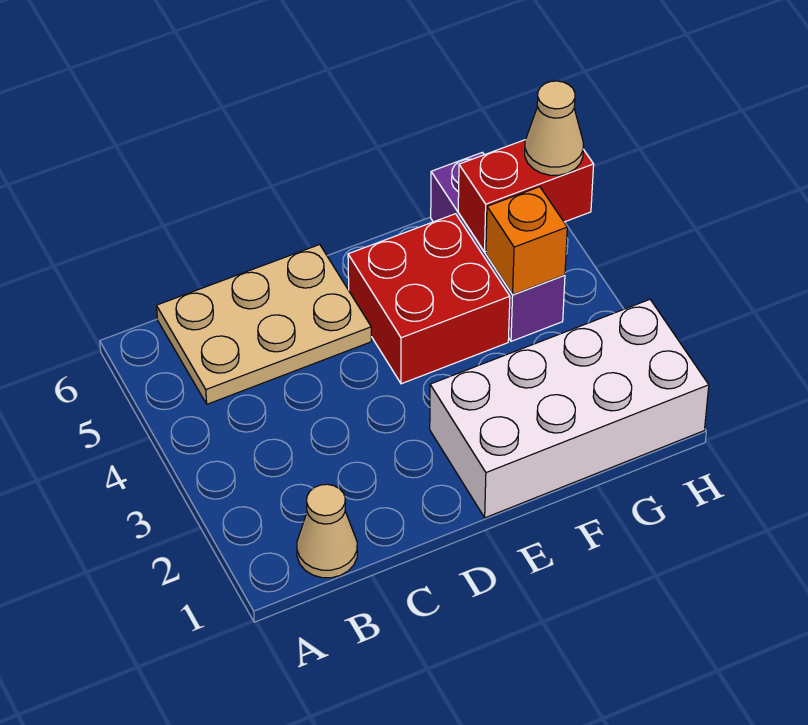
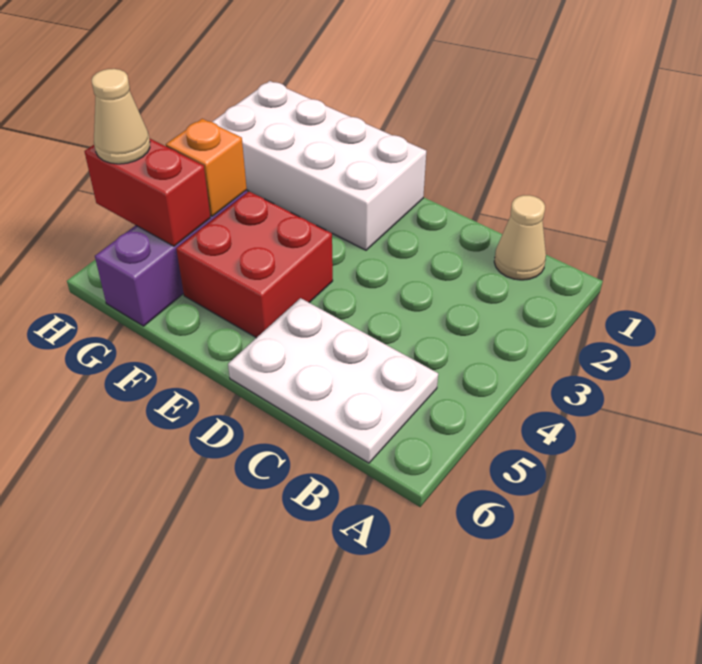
tan 2x3 plate [157,245,371,404] -> white 2x3 plate [228,298,438,463]

